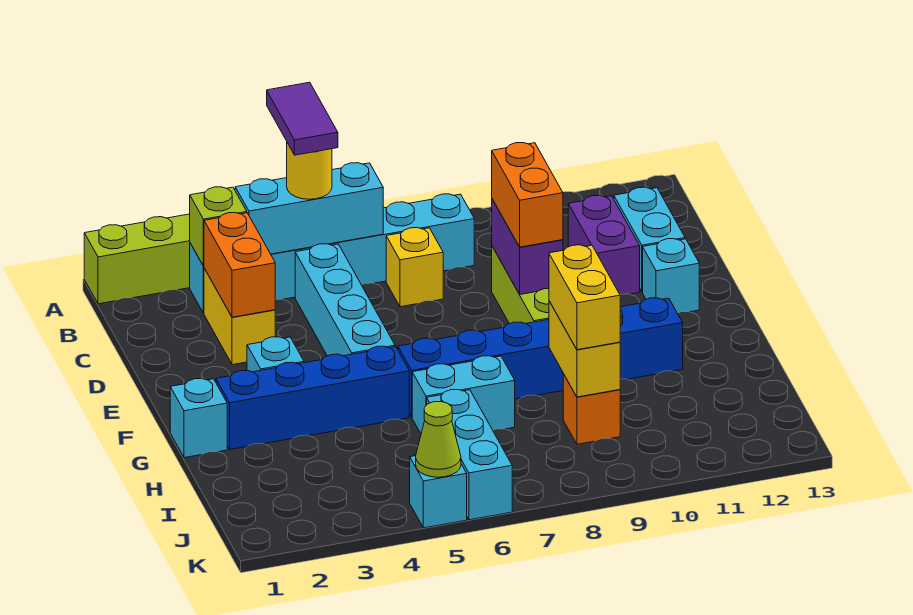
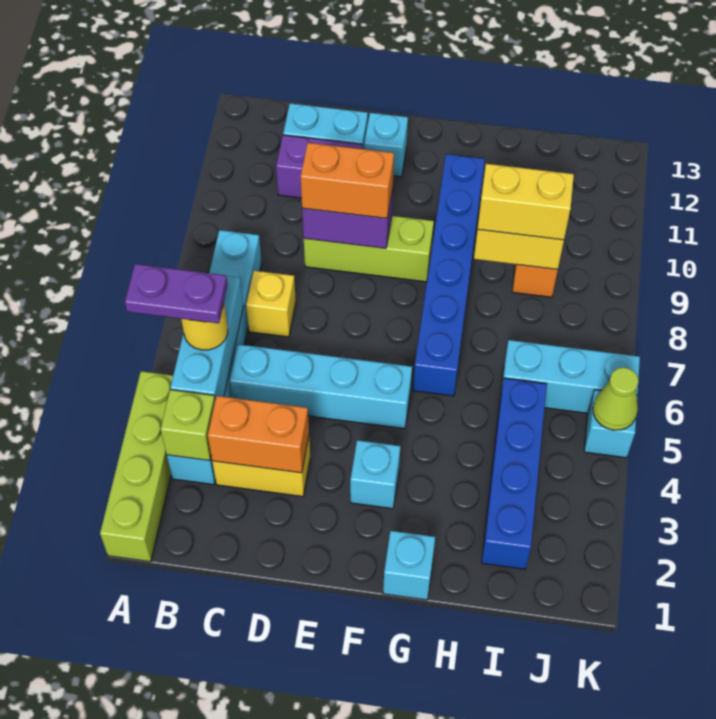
purple 1x2 tile [267,82,338,155] -> purple 1x2 plate [125,264,228,323]
blue 1x4 brick [216,346,409,449] -> blue 1x4 brick moved to [482,378,547,569]
cyan 1x2 brick [412,356,515,433] -> none

